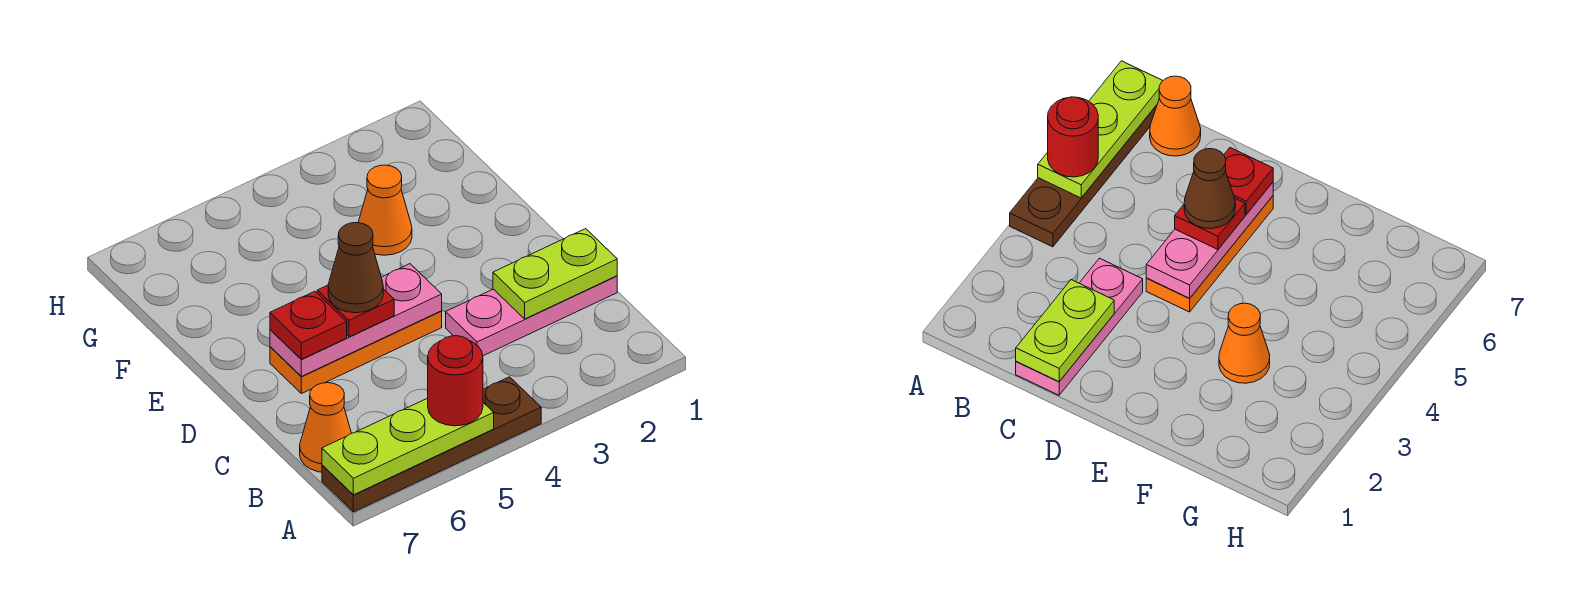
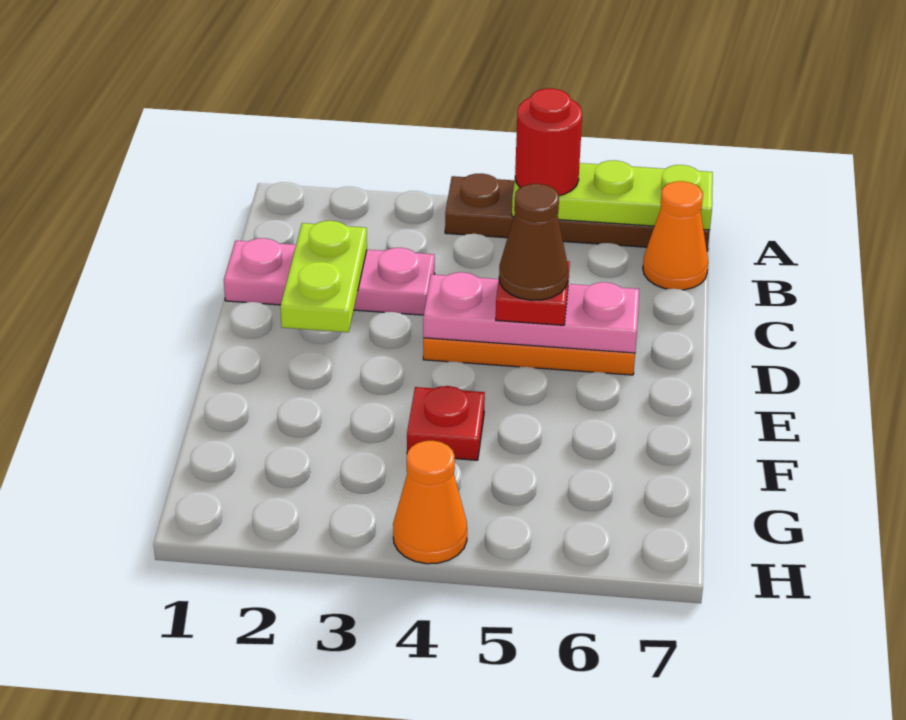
lime 1x2 plate [493,229,617,319] -> lime 1x2 plate turned to [280,221,367,332]
red 1x1 plate [270,291,347,359] -> red 1x1 plate moved to [407,386,485,460]
orange 1x1 cone [358,165,412,255] -> orange 1x1 cone moved to [393,441,467,564]

